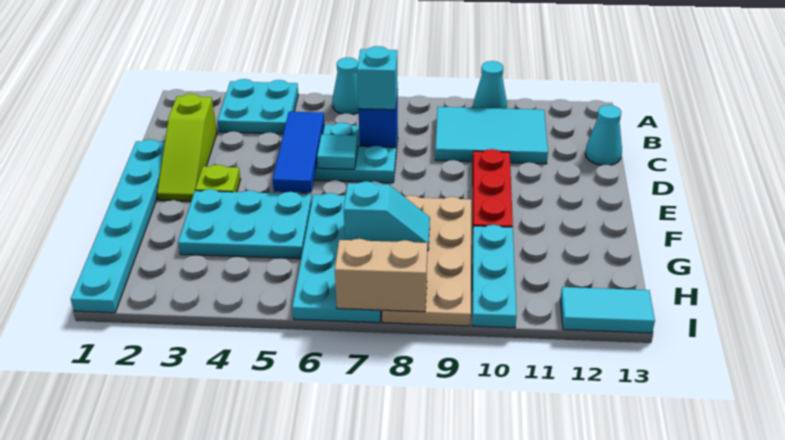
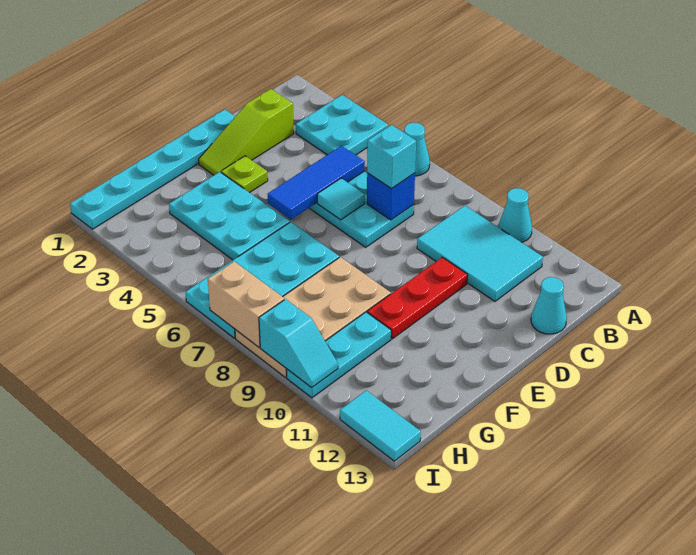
cyan 1x2 slope [344,181,430,251] -> cyan 1x2 slope moved to [259,299,338,388]

